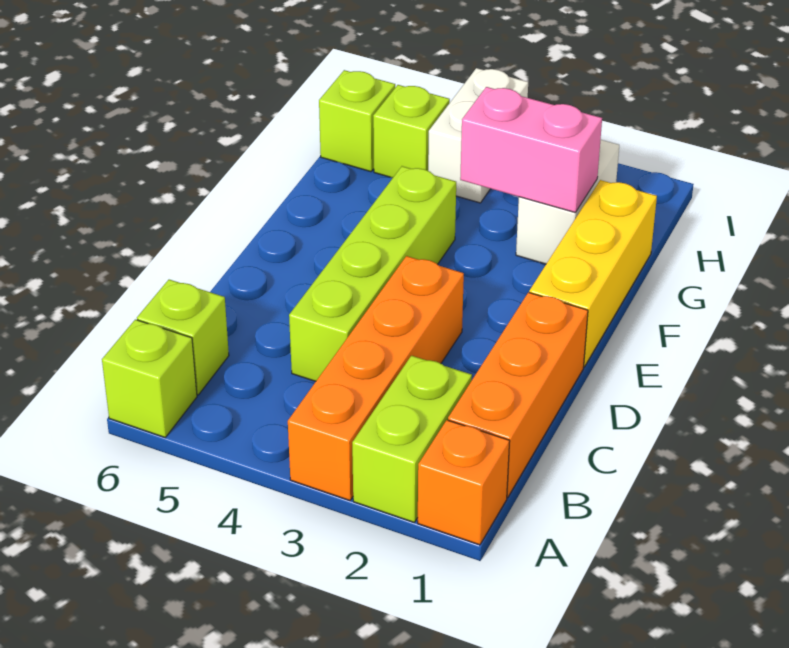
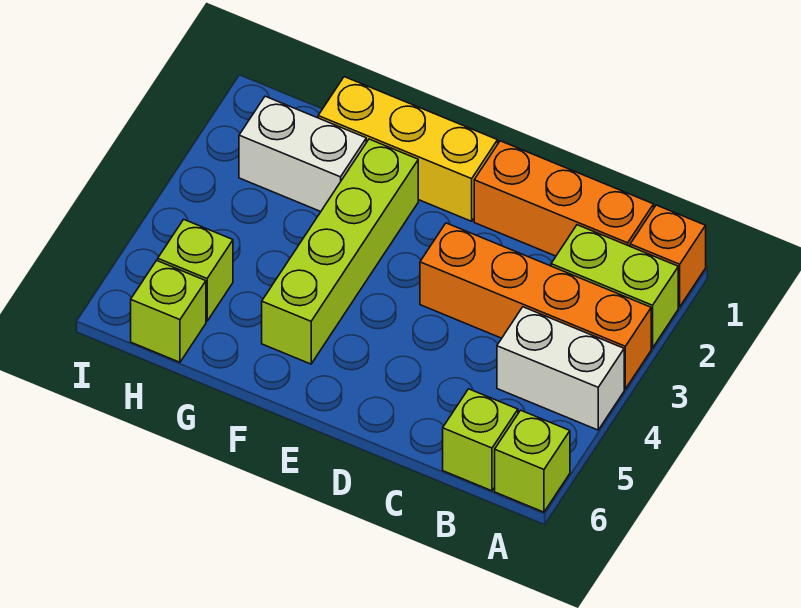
lime 1x4 brick [289,166,456,381] -> lime 1x4 brick turned to [262,139,418,364]
pink 1x2 brick [460,87,602,213] -> none
white 1x2 brick [428,68,528,203] -> white 1x2 brick moved to [497,307,624,430]

